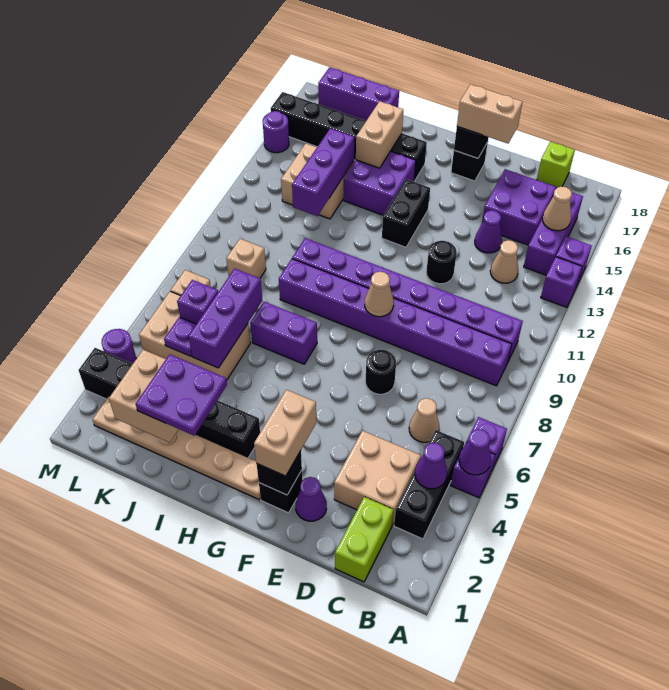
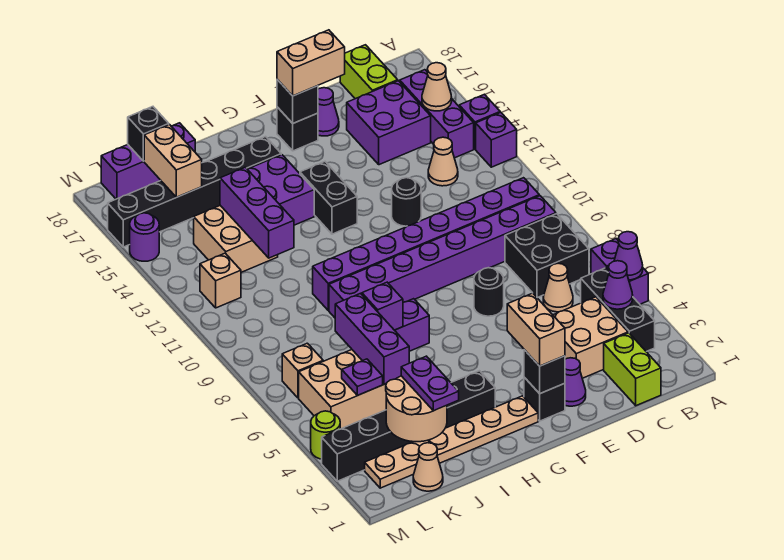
none -> black 2x2 brick [505,214,589,298]
lime 1x1 brick [537,142,575,188] -> lime 1x2 brick [340,45,398,99]
purple 1x1 cone [475,210,502,253] -> purple 1x1 cone moved to [318,88,339,136]
tan 1x1 cone [365,272,394,317] -> tan 1x1 cone moved to [413,443,443,491]
purple 2x2 plate [136,354,227,436] -> purple 1x2 plate [401,356,459,411]
tan 1x2 brick [356,101,403,168] -> tan 1x2 brick moved to [144,124,202,197]
tan 2x2 brick [109,350,179,443] -> tan 2x2 round brick [386,376,447,442]
purple 1x1 brick [177,280,218,324] -> purple 1x1 brick moved to [362,282,403,330]
tan 1x1 brick [226,239,266,278] -> tan 1x1 brick moved to [200,253,241,308]
none -> black 1x1 brick [128,107,169,161]
purple 1x1 round brick [101,329,136,364] -> lime 1x1 round brick [311,411,340,459]

